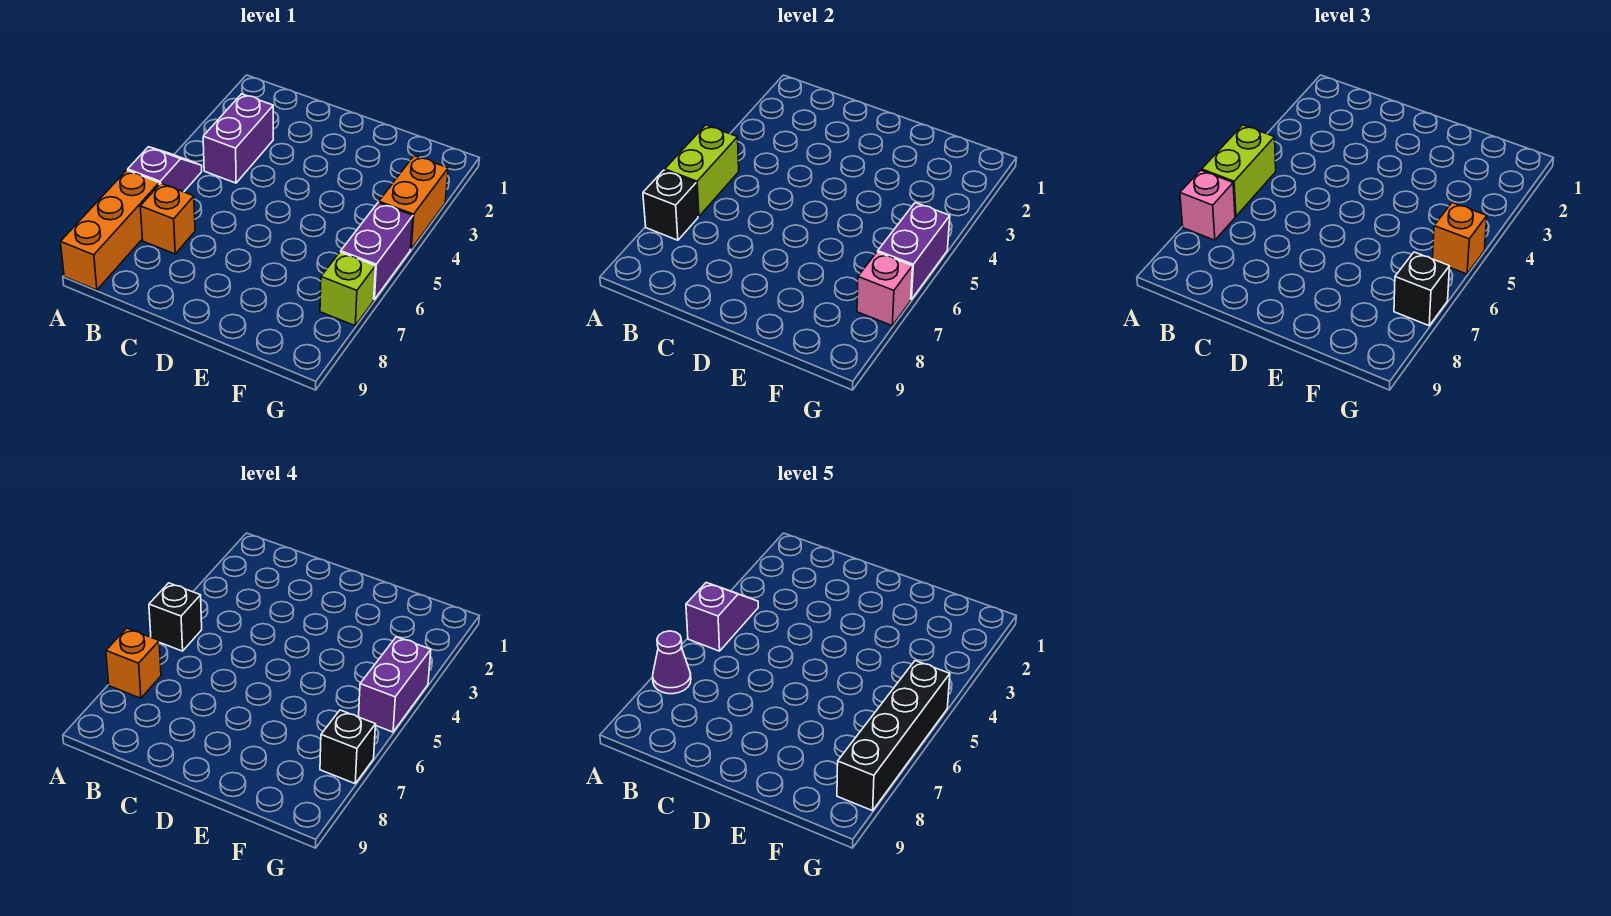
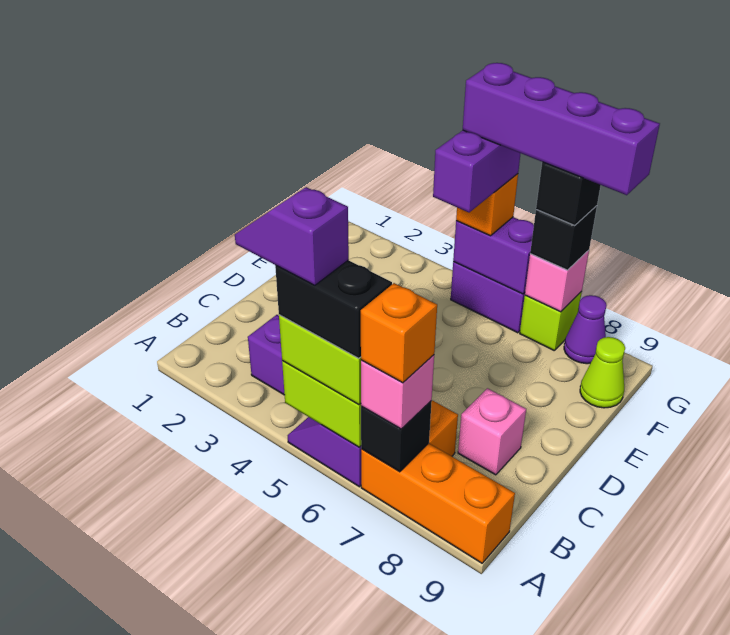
black 1x1 brick [149,583,202,651] -> black 1x2 brick [275,260,392,358]
purple 1x1 cone [653,631,691,694] -> purple 1x1 cone moved to [564,295,607,364]
none -> pink 1x1 brick [458,388,526,475]
none -> lime 1x1 cone [580,337,625,408]
orange 1x2 brick [379,156,448,249] -> none
purple 1x2 brick [359,637,431,732] -> purple 1x2 brick turned to [433,131,521,212]
black 1x4 brick [837,661,950,811] -> purple 1x4 brick [463,63,660,195]

